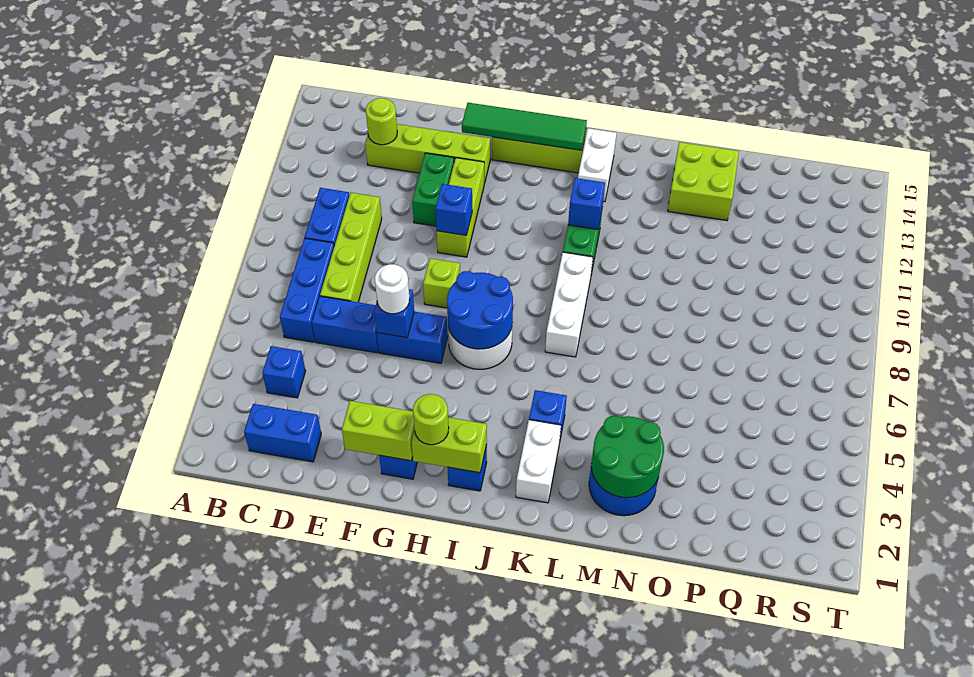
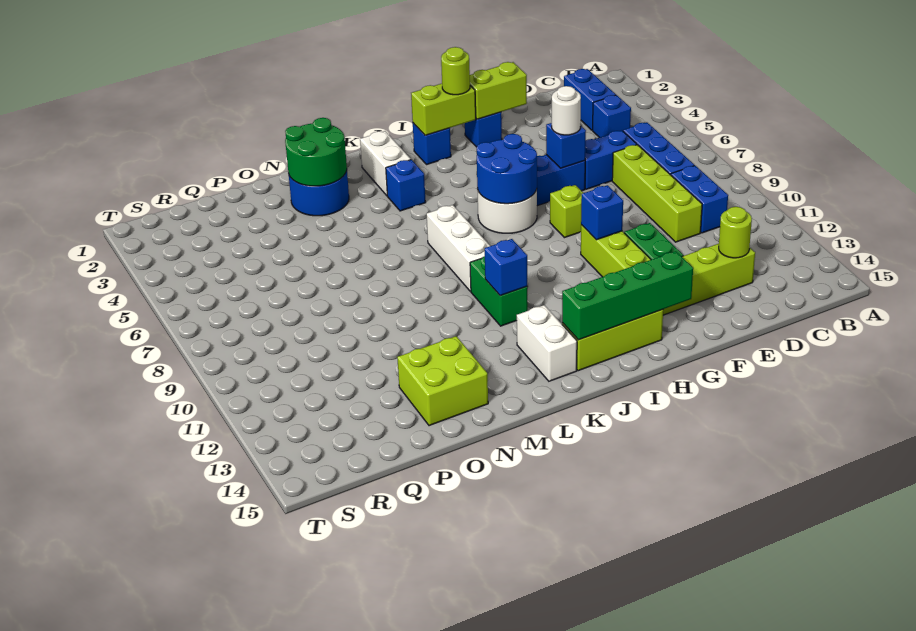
blue 1x2 brick [244,404,321,462] -> blue 1x2 brick turned to [564,69,616,130]
green 1x4 tile [462,103,587,150] -> green 1x4 brick [562,251,693,340]

